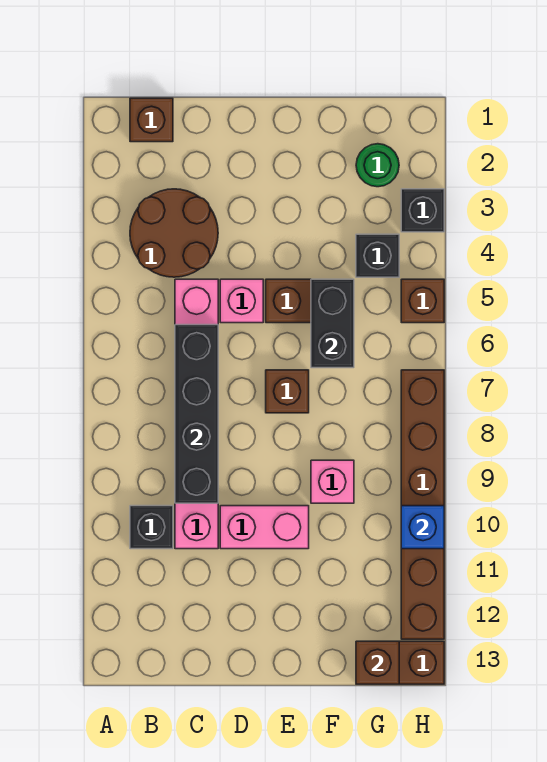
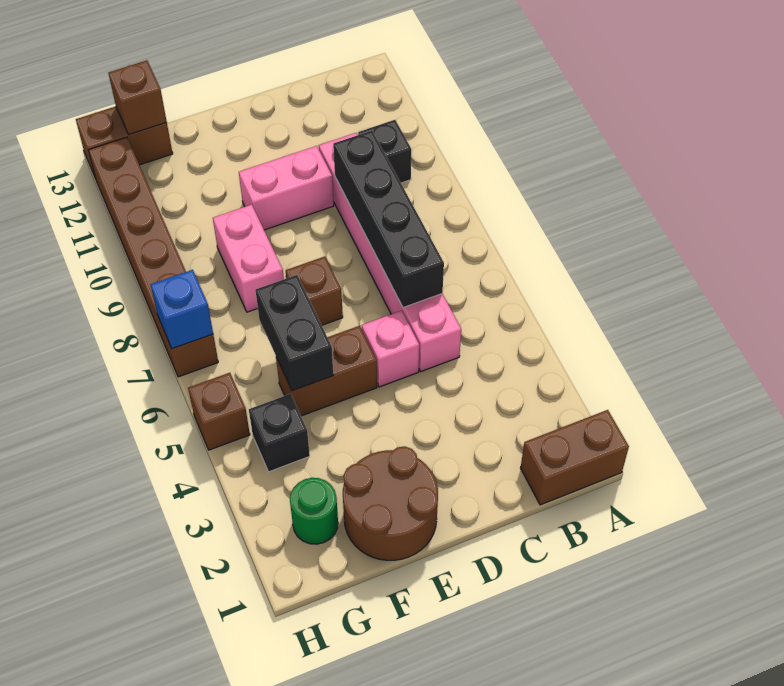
brown 1x1 brick [130,98,173,142] -> brown 1x2 brick [521,410,629,505]
brown 2x2 round brick [130,189,218,277] -> brown 2x2 round brick moved to [343,446,438,560]
pink 1x1 brick [311,460,354,503] -> pink 1x2 brick [213,205,284,312]
black 1x1 brick [401,189,444,232] -> none
blue 1x1 brick [401,506,444,549] -> blue 1x1 brick moved to [151,270,213,349]

